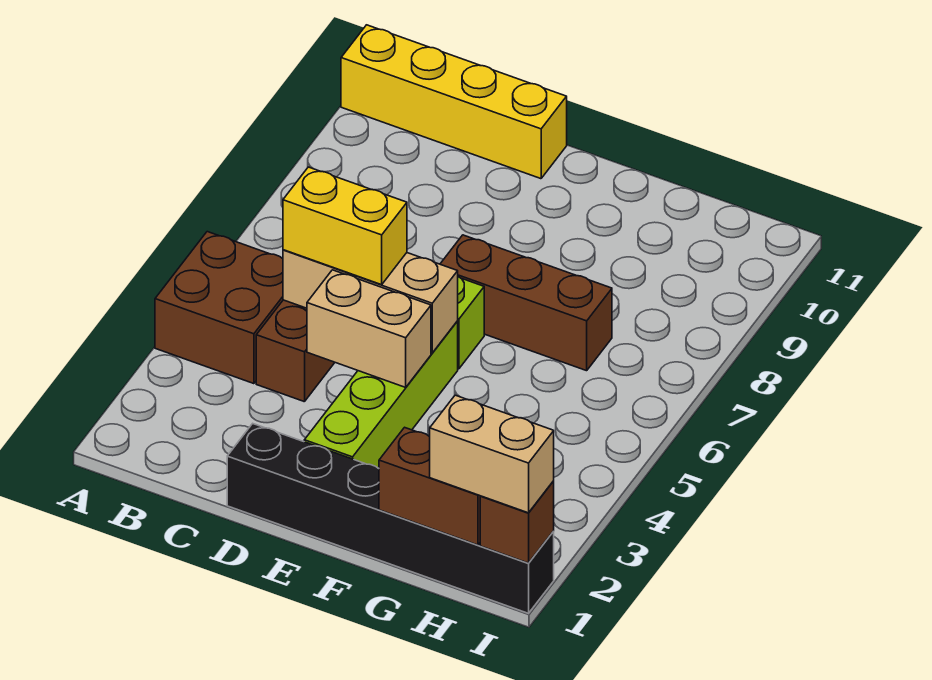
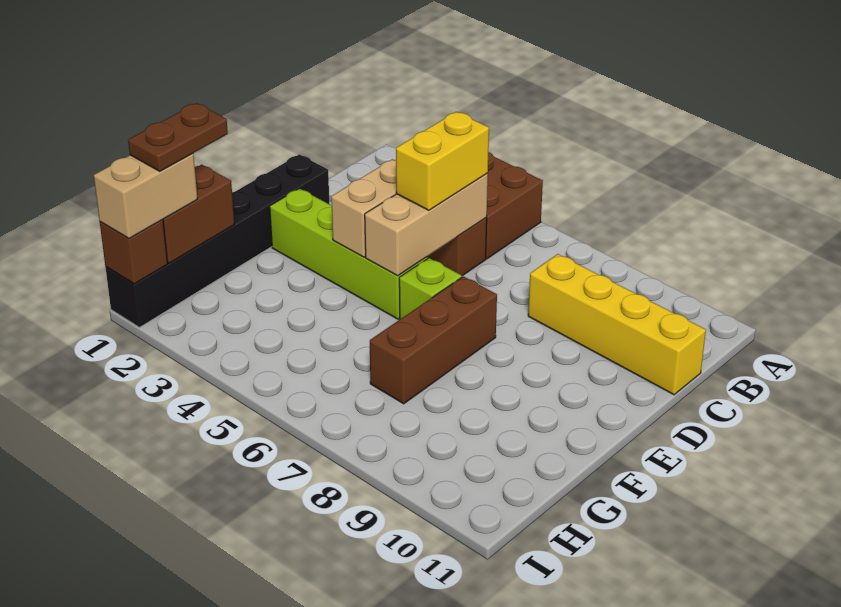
yellow 1x4 brick [341,25,567,179] -> yellow 1x4 brick turned to [528,254,706,395]
none -> brown 1x2 plate [128,103,228,171]

